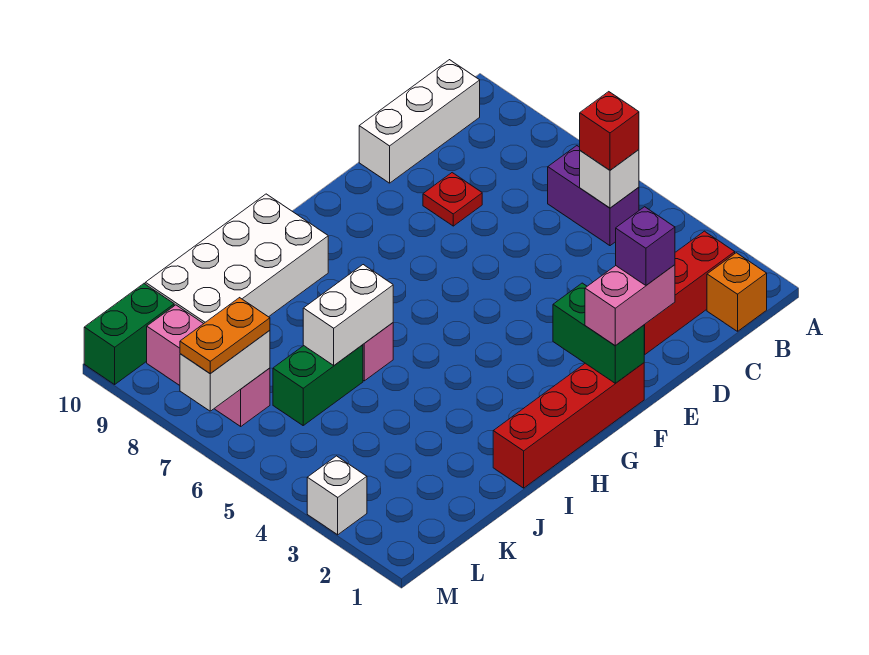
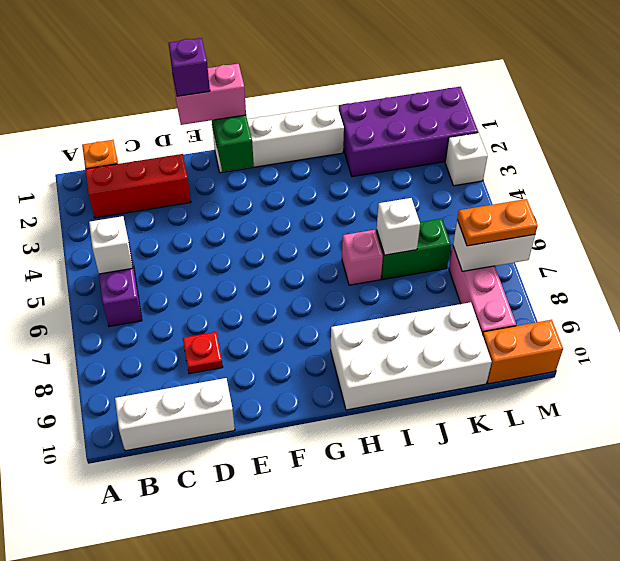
red 1x1 brick [580,92,639,170] -> none
red 1x4 brick [493,363,644,488] -> white 1x4 brick [212,106,344,173]
white 1x2 brick [303,265,393,365] -> white 1x1 brick [377,198,420,255]
none -> purple 2x4 brick [339,87,478,177]
green 1x2 brick [84,284,174,384] -> orange 1x2 brick [483,320,563,384]

